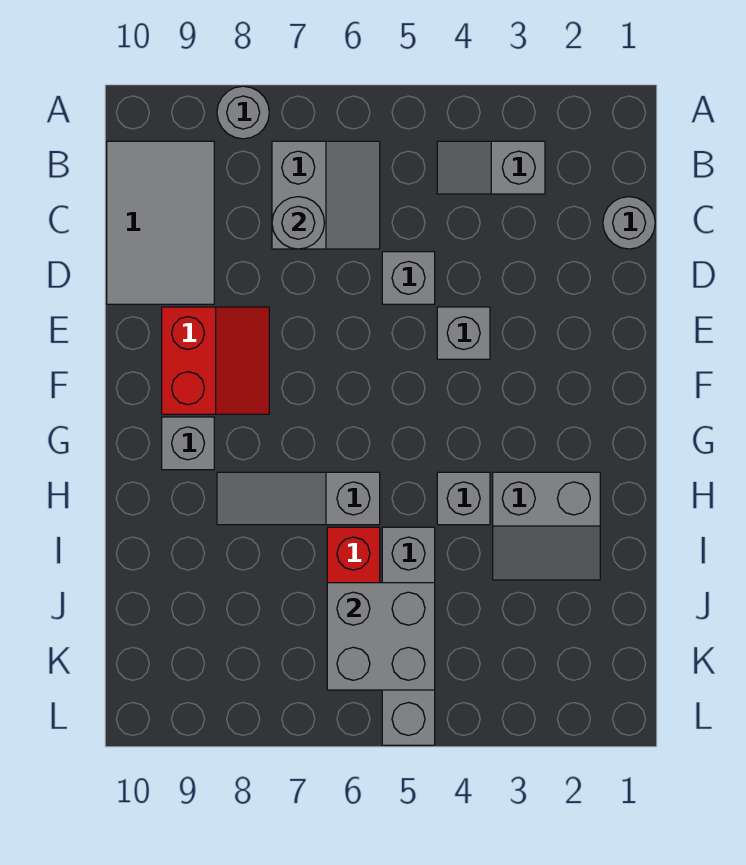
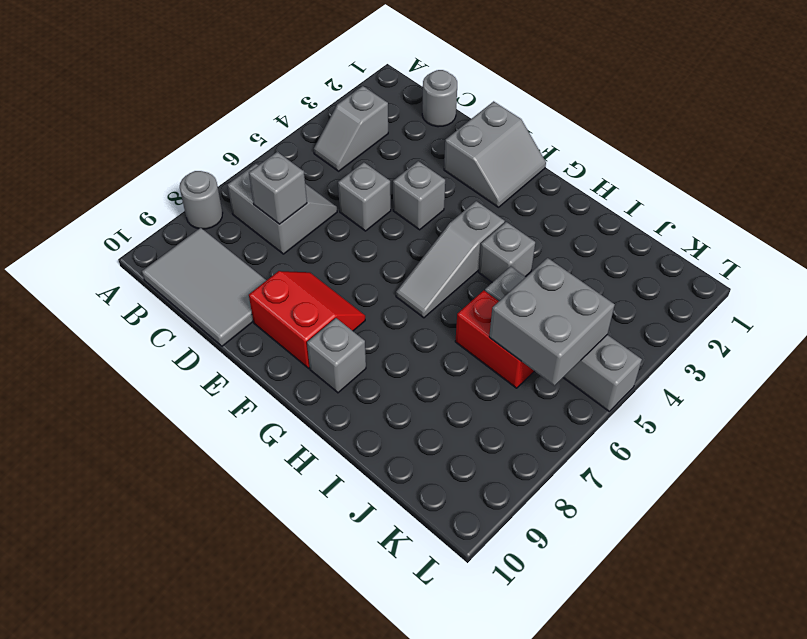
grey 1x1 round brick [272,197,324,249] -> grey 1x1 brick [249,152,307,224]
grey 2x2 slope [493,472,600,580] -> grey 2x2 slope moved to [444,101,546,207]
grey 1x3 slope [217,472,380,525] -> grey 1x3 slope moved to [396,201,505,318]

